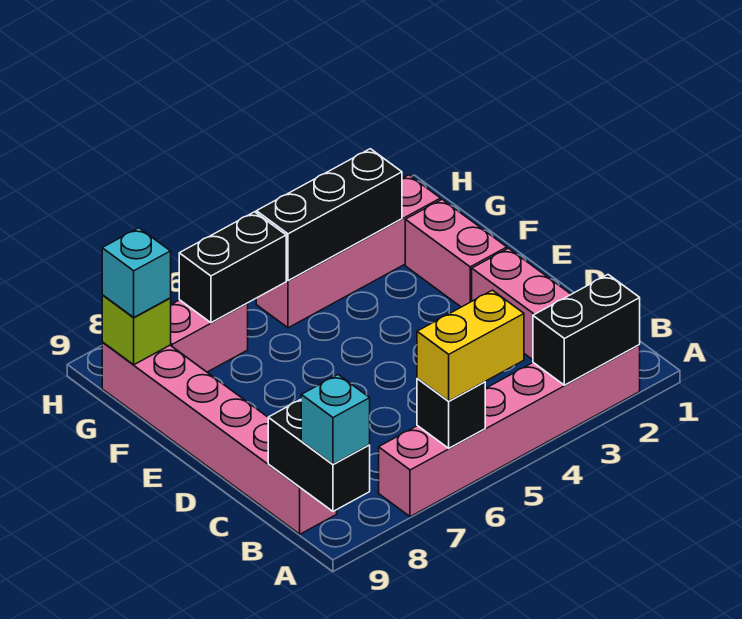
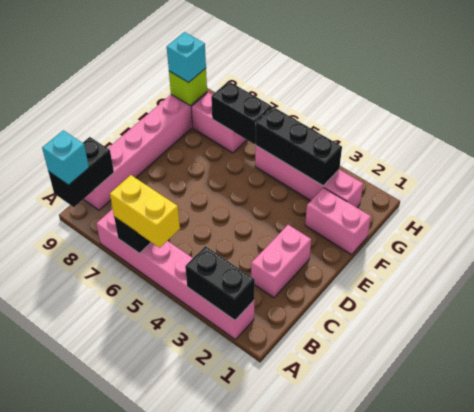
pink 1x2 brick [405,200,507,307] -> pink 1x2 brick turned to [305,188,371,255]

